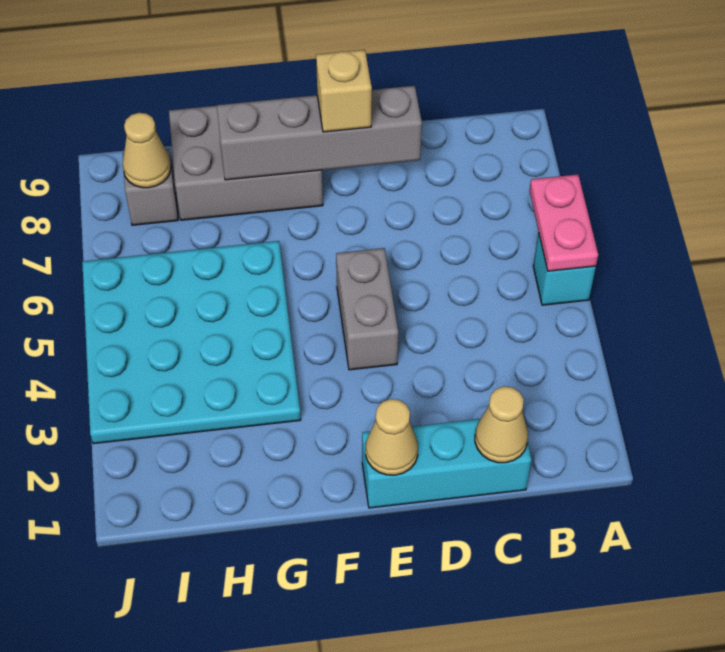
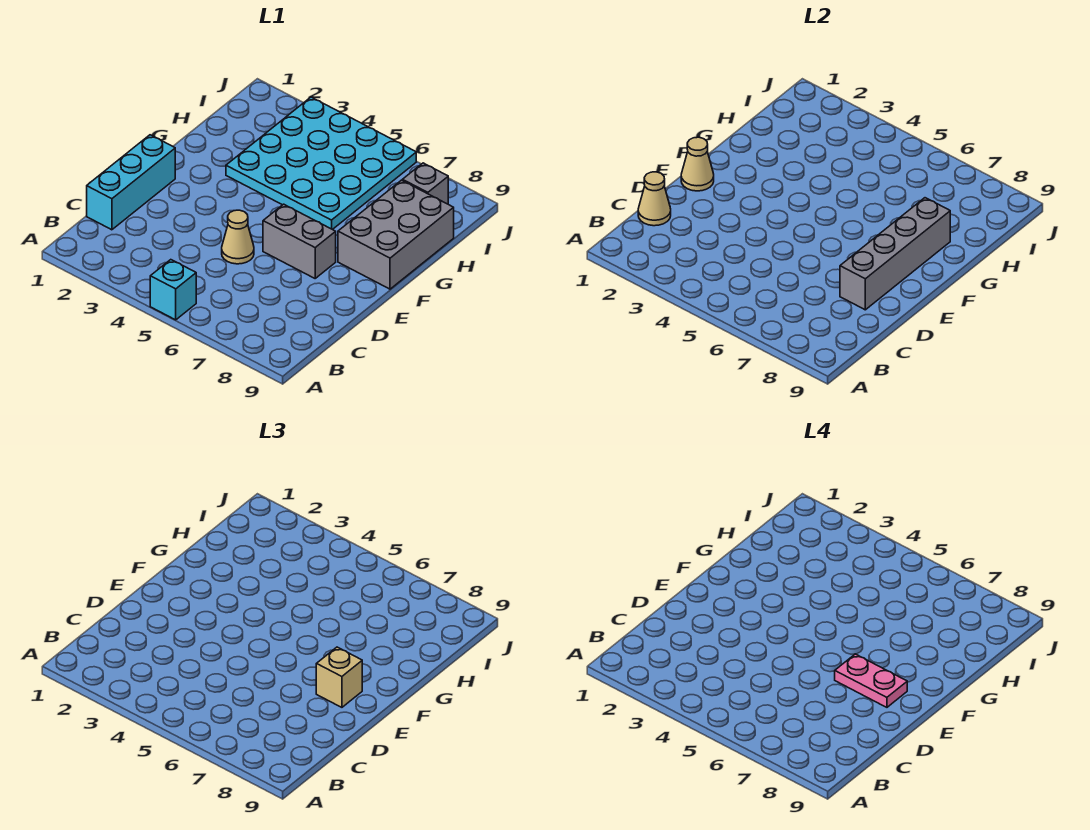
pink 1x2 plate [530,174,598,271] -> pink 1x2 plate moved to [835,654,907,707]
grey 1x2 brick [336,248,398,370] -> grey 1x2 brick moved to [263,204,336,278]
tan 1x1 cone [123,113,171,188] -> tan 1x1 cone moved to [222,210,254,264]

